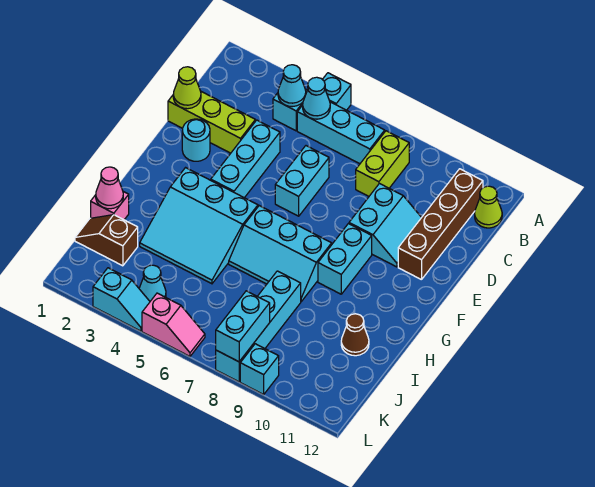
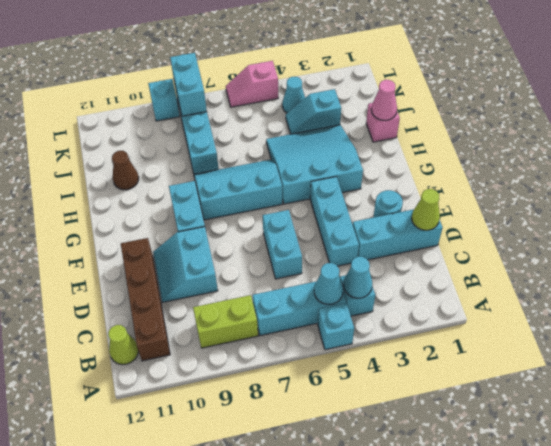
lime 1x2 brick [356,131,409,196] -> lime 1x2 brick turned to [193,295,258,348]
lime 1x3 brick [168,92,255,153] -> cyan 1x3 brick [352,209,443,260]
brown 1x2 slope [75,215,138,266] -> none
cyan 1x2 slope [93,268,150,331] -> cyan 1x2 slope moved to [286,89,341,134]

